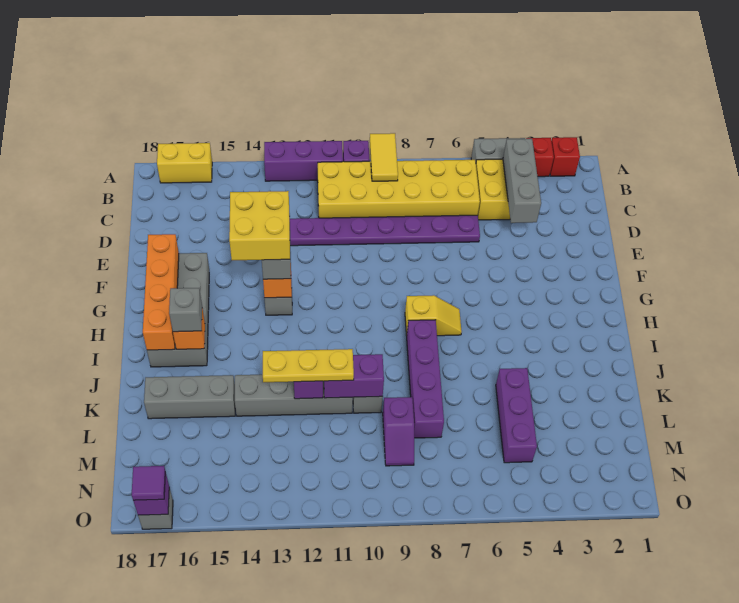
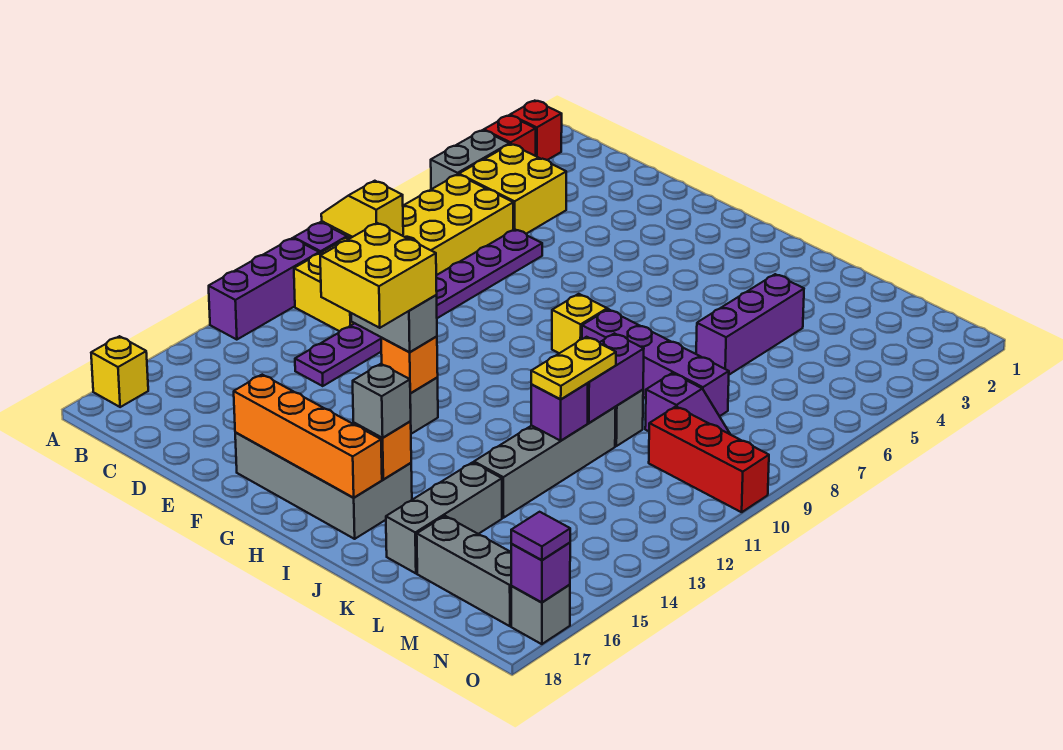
yellow 1x2 tile [370,133,398,181] -> yellow 1x2 slope [321,181,403,237]
yellow 1x2 brick [157,143,212,183] -> yellow 1x1 brick [91,336,148,407]
grey 1x3 brick [503,139,541,223] -> grey 1x3 brick moved to [417,516,511,626]
purple 1x3 brick [496,368,537,463] -> purple 1x3 brick turned to [696,274,804,375]
yellow 1x3 plate [263,349,354,382] -> yellow 1x2 plate [531,337,616,399]
none -> red 1x3 brick [649,407,769,512]

